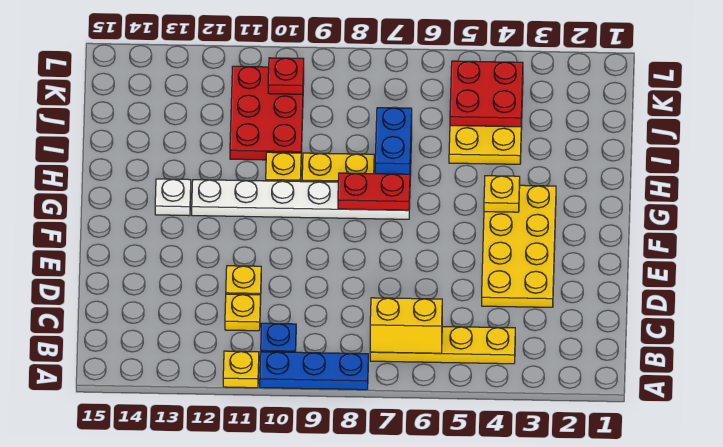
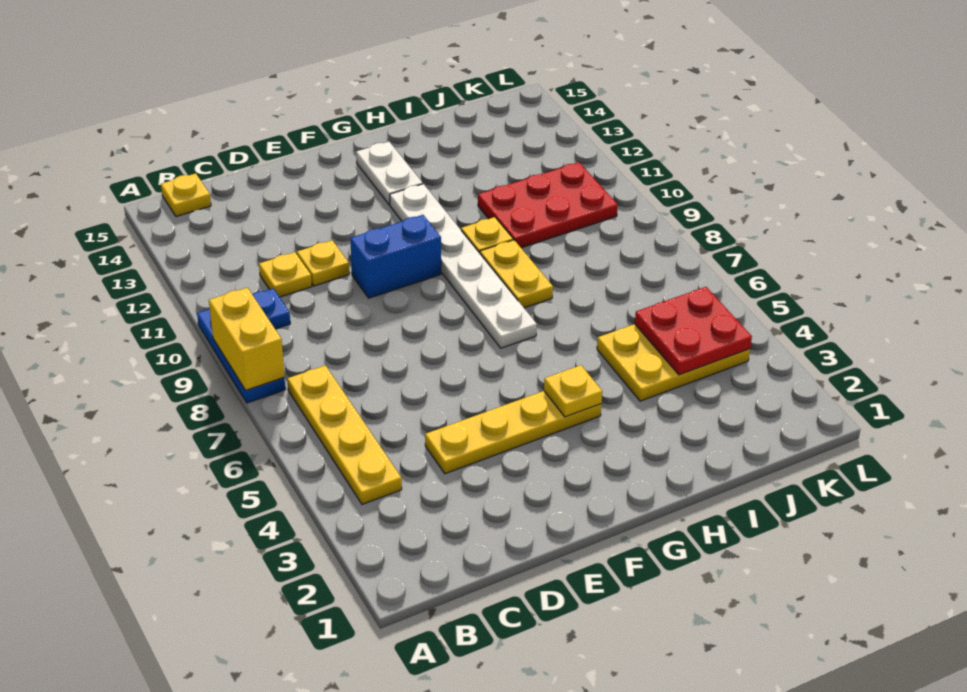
yellow 1x1 plate [223,351,259,388] -> yellow 1x1 plate moved to [161,173,211,216]
yellow 1x2 brick [370,298,442,353] -> yellow 1x2 brick moved to [209,288,284,390]
yellow 2x4 plate [482,185,556,307] -> yellow 1x4 plate [425,391,601,474]
red 1x2 plate [338,173,410,210] -> none
white 1x1 plate [155,179,191,216] -> white 1x2 plate [356,142,423,205]
blue 1x2 brick [375,108,412,175] -> blue 1x2 brick moved to [350,215,441,298]
red 1x1 plate [268,58,304,94] -> none

